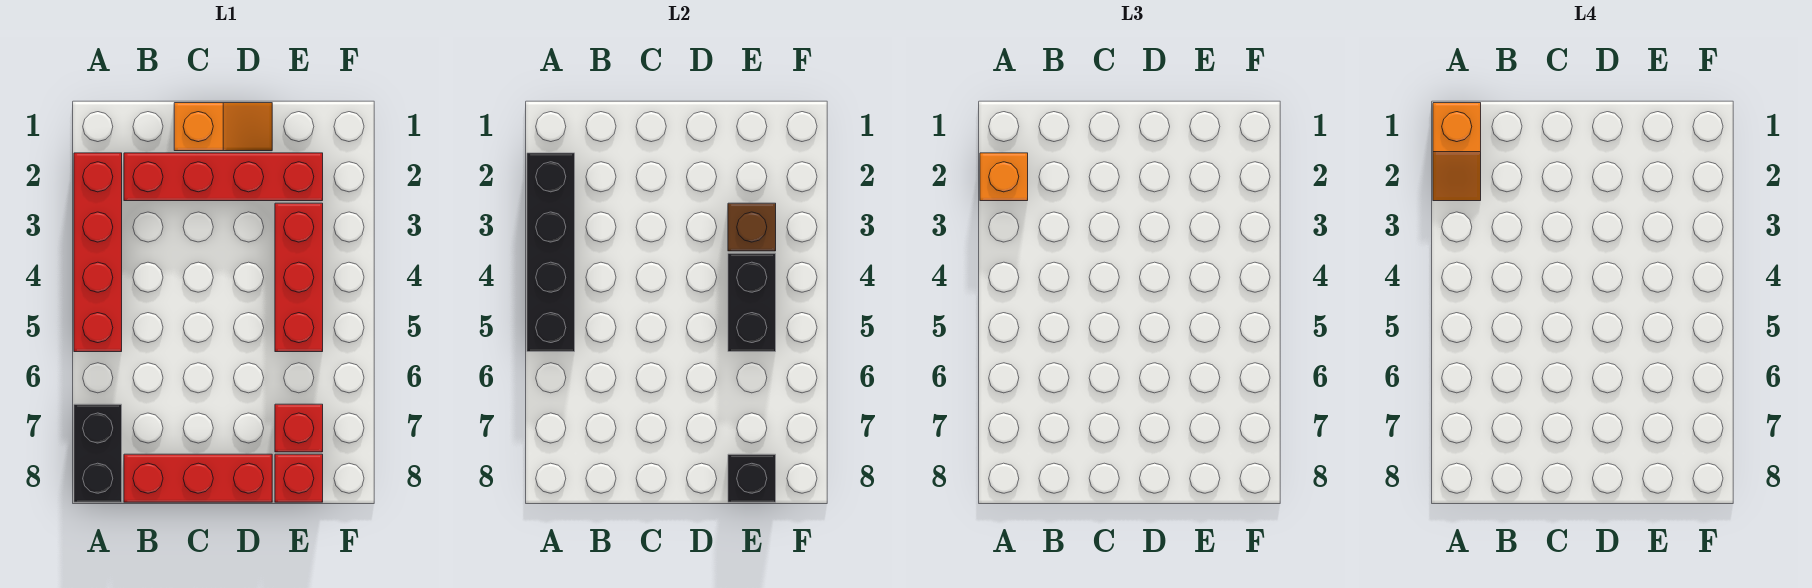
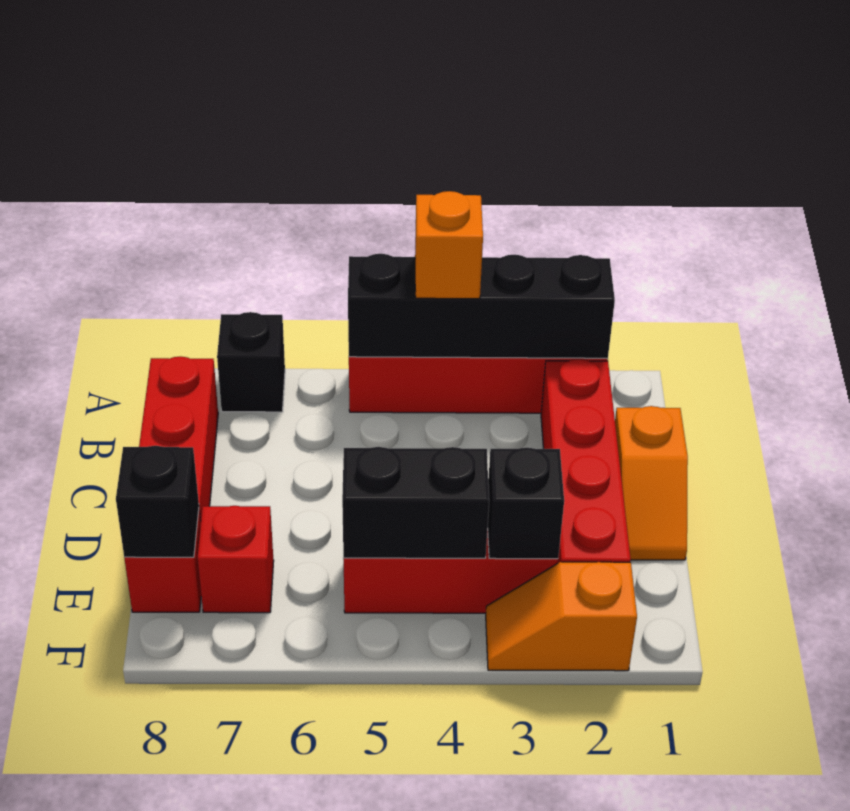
orange 1x2 slope [1433,103,1481,201] -> orange 1x2 slope moved to [486,562,637,671]
orange 1x1 brick [980,153,1028,201] -> orange 1x1 brick moved to [415,191,483,299]
black 1x2 brick [74,404,122,502] -> black 1x1 brick [217,312,285,412]
brown 1x1 brick [728,203,776,251] -> black 1x1 brick [488,447,564,559]

